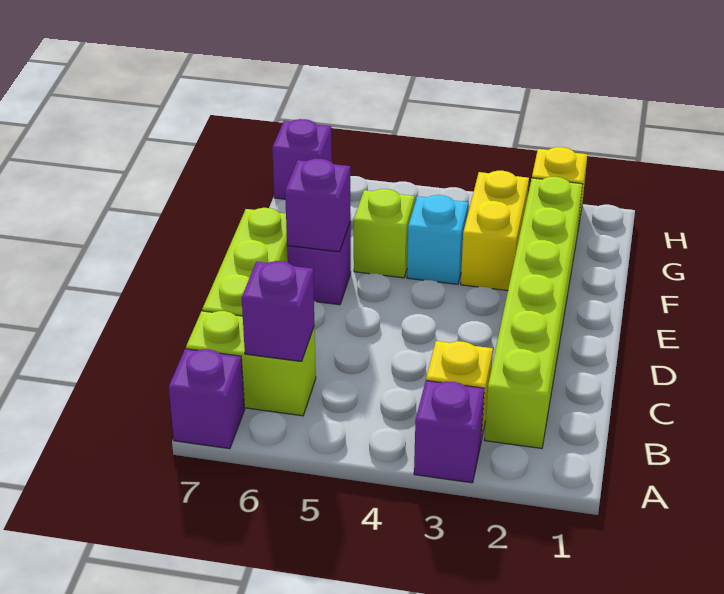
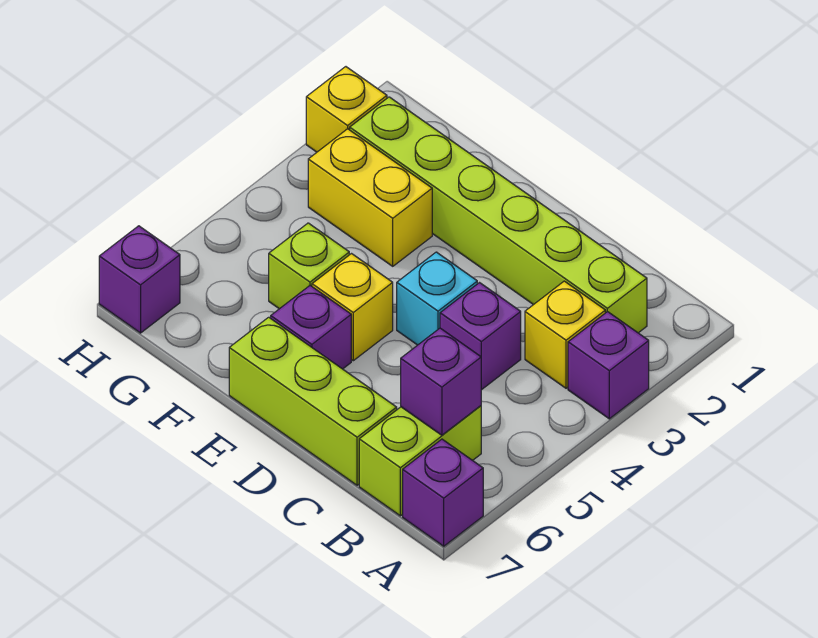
none -> yellow 1x1 brick [312,254,393,361]
purple 1x1 brick [285,159,351,252] -> purple 1x1 brick moved to [440,283,521,390]
cyan 1x1 brick [407,195,468,284] -> cyan 1x1 brick moved to [397,252,477,345]

